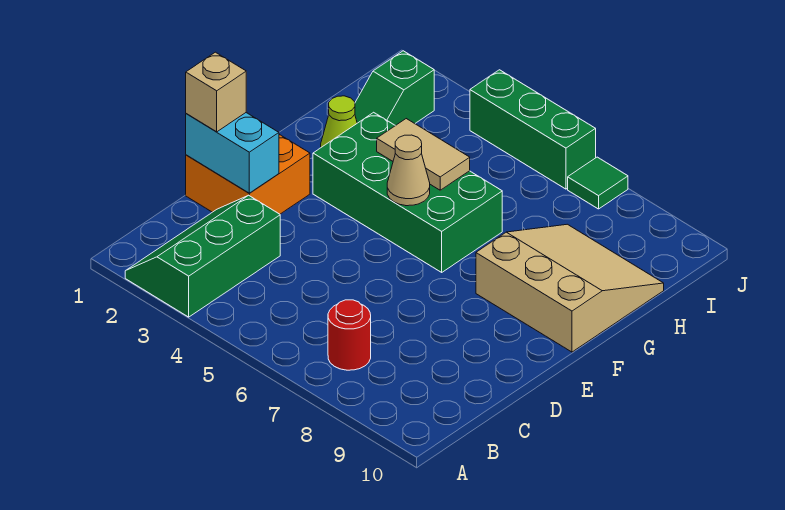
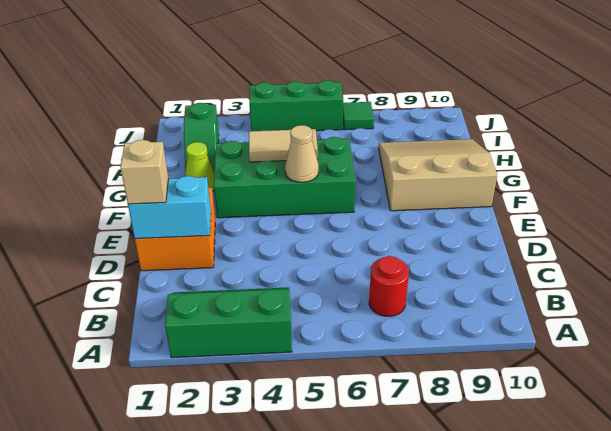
green 2x3 slope [125,195,280,317] -> green 2x3 slope turned to [165,287,292,358]

